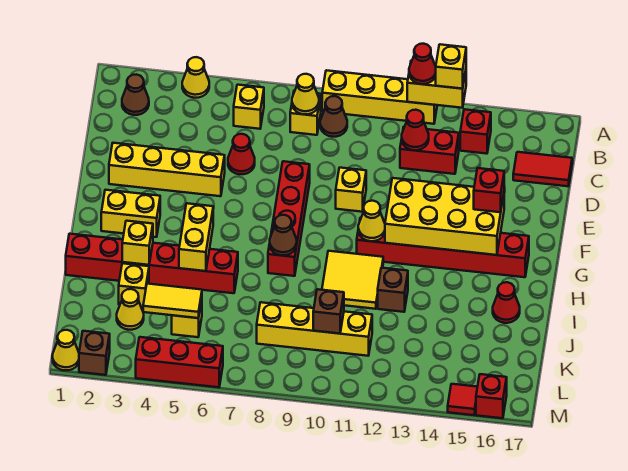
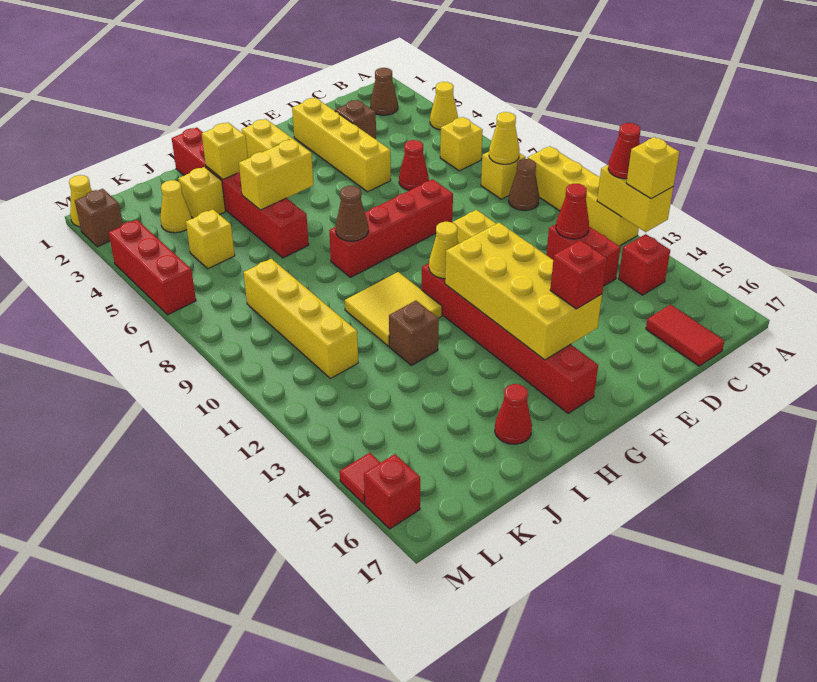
yellow 1x2 tile [143,284,202,318] -> none
brown 1x1 brick [313,289,344,334] -> brown 1x1 brick moved to [335,100,376,139]

